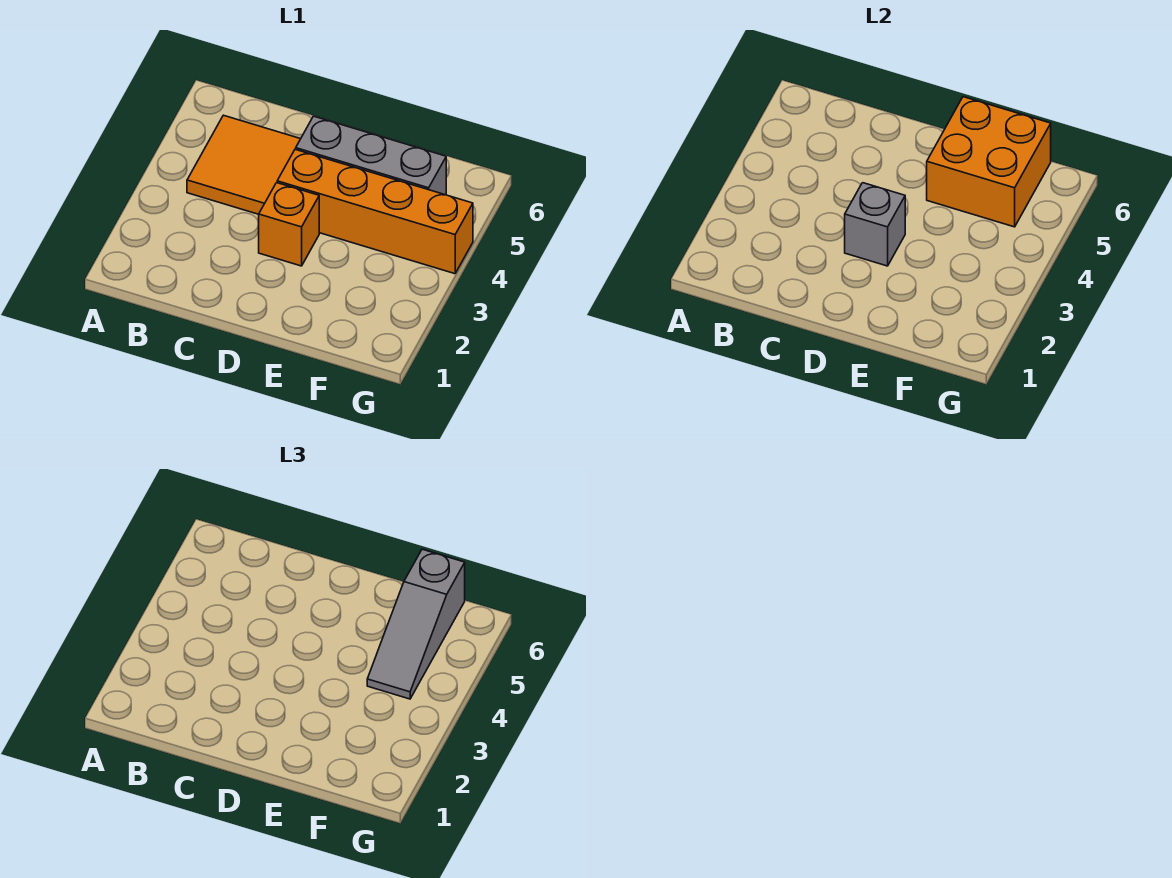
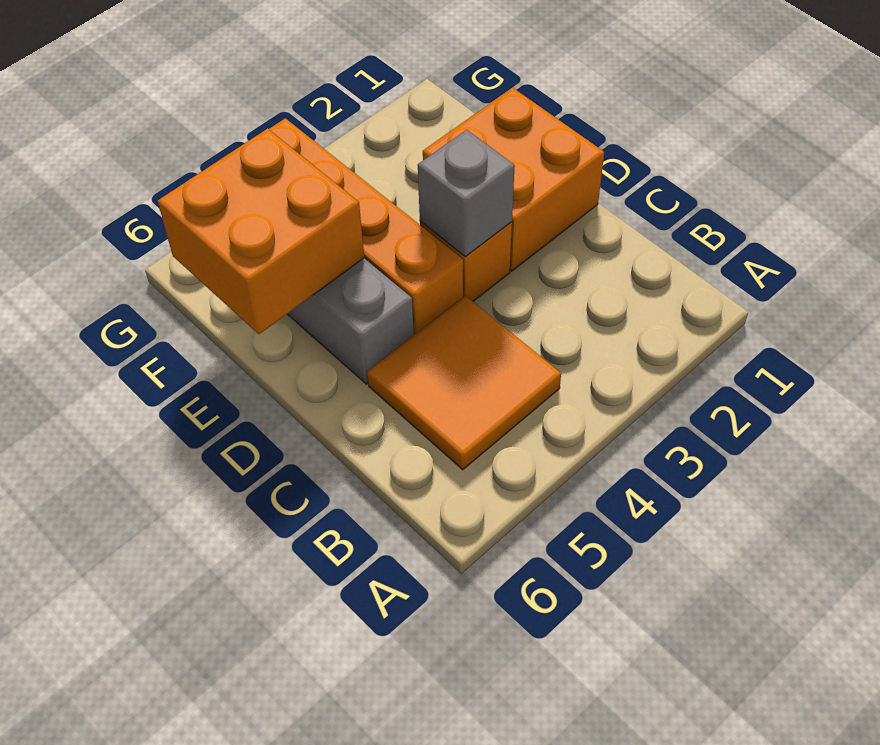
none -> orange 2x2 brick [423,88,604,271]
grey 1x3 slope [367,549,465,699] -> none

